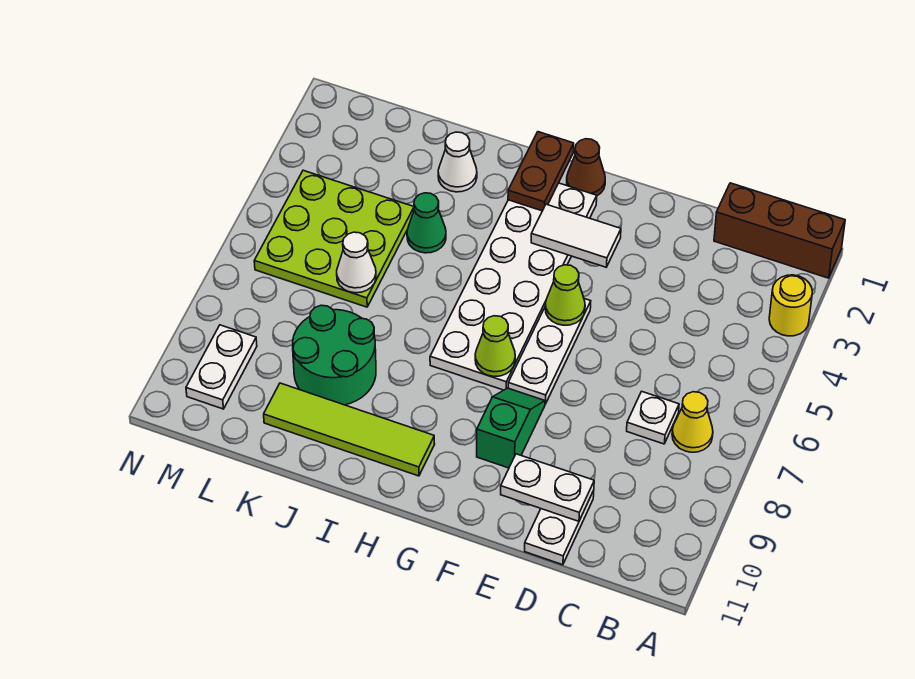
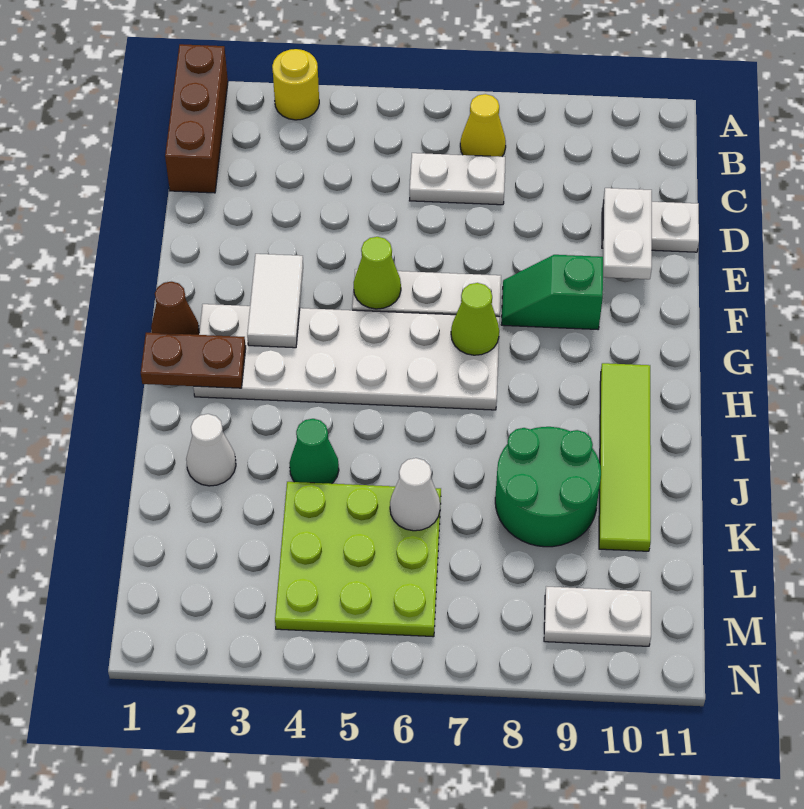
white 1x1 plate [627,391,679,444] -> white 1x2 plate [410,153,505,205]

